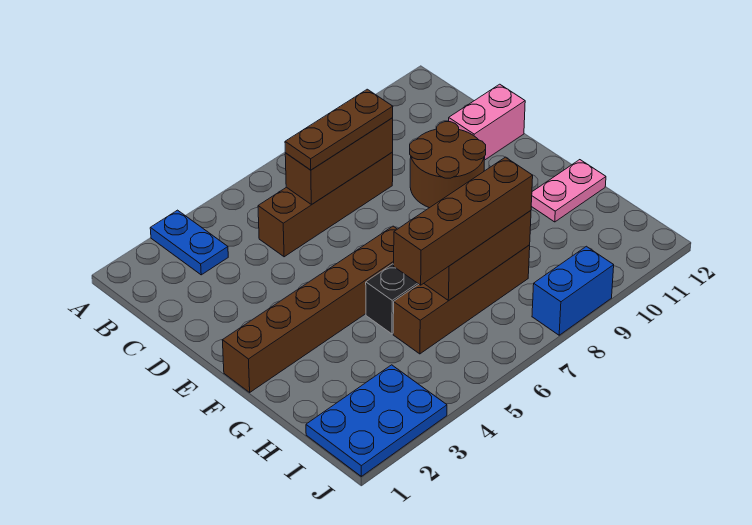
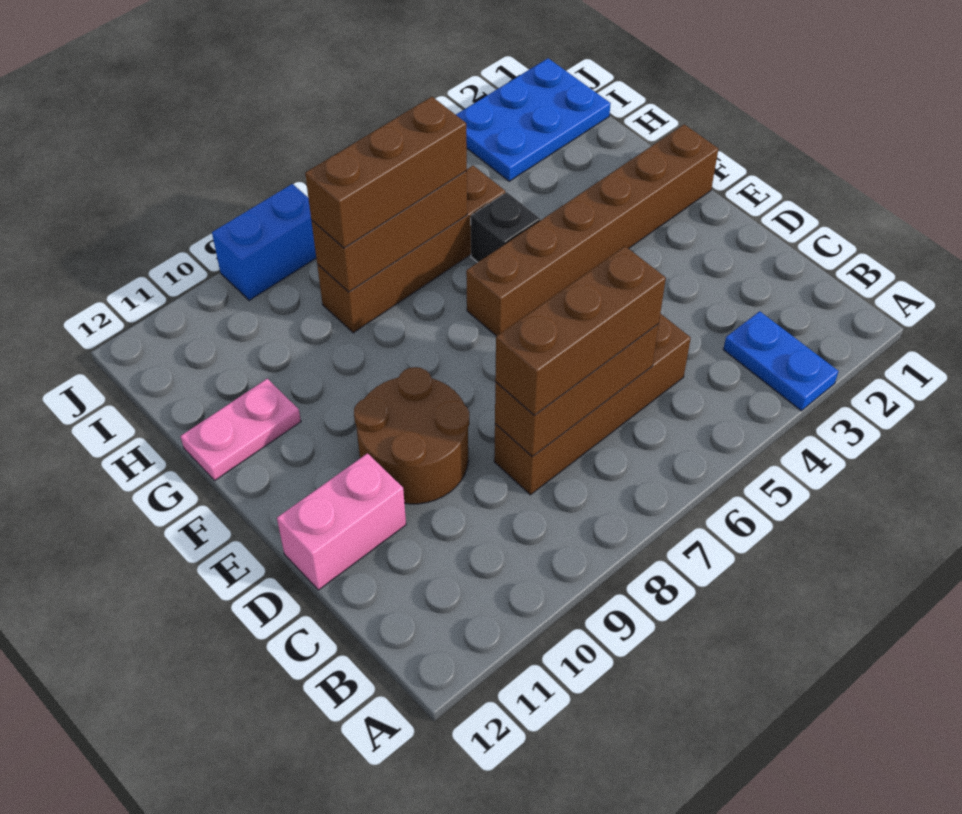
brown 1x3 plate [285,89,393,170] -> brown 1x3 brick [495,246,666,415]
brown 1x4 brick [394,157,533,285] -> brown 1x3 brick [305,97,467,248]

